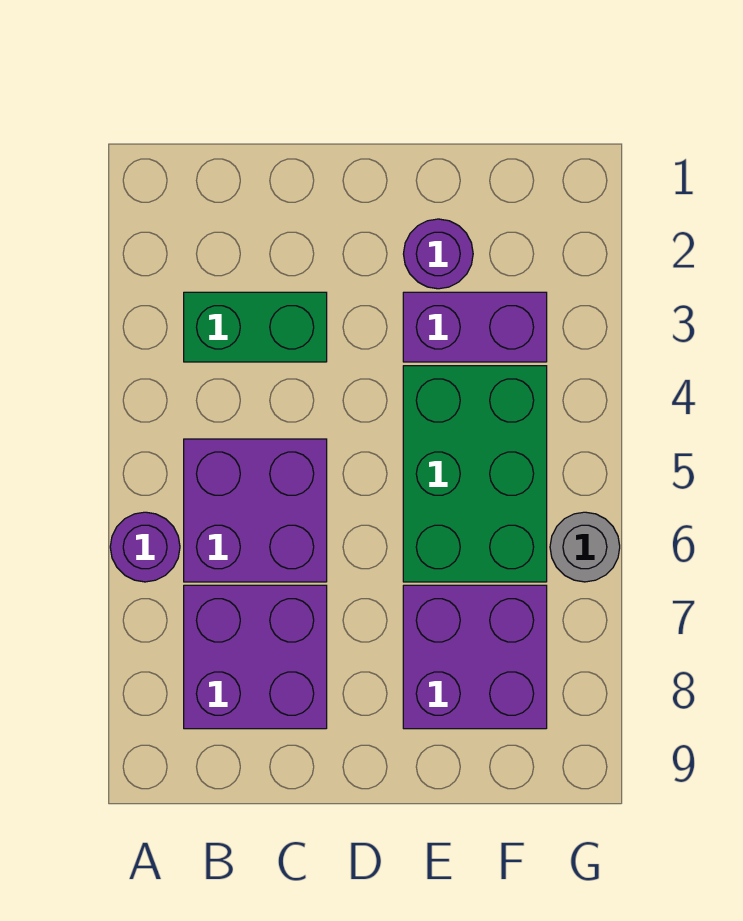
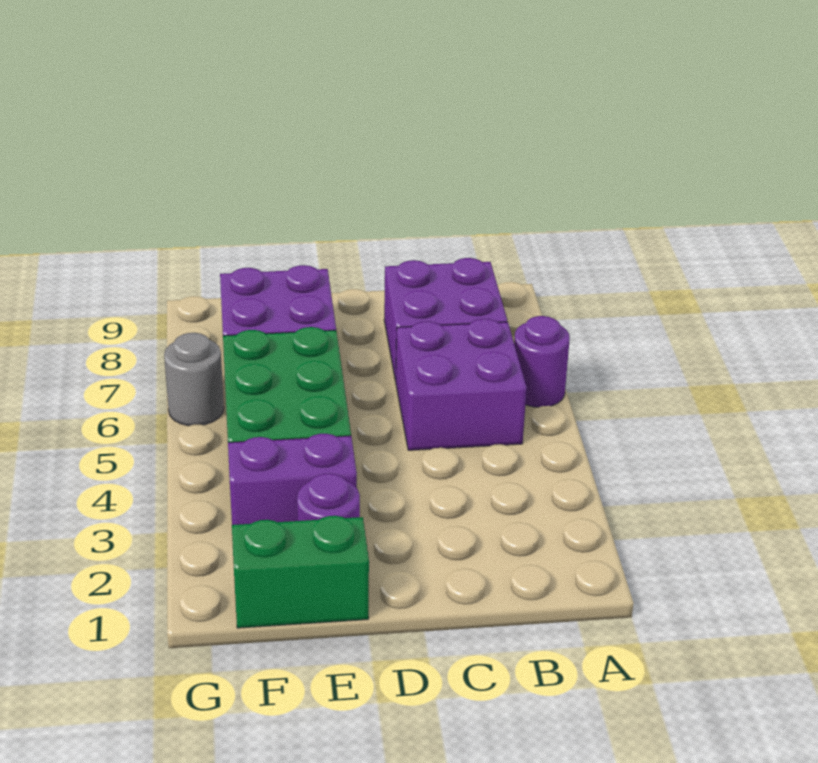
green 1x2 brick [184,292,327,362] -> green 1x2 brick moved to [232,516,369,628]

